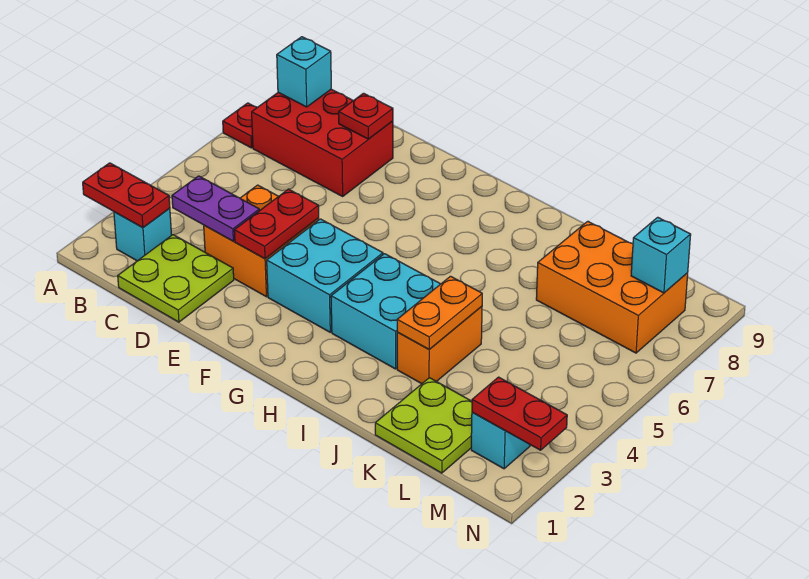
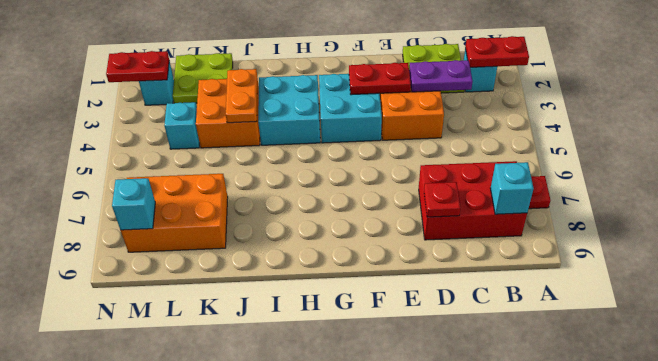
red 1x2 plate [234,189,319,259] -> red 1x2 plate turned to [349,63,411,95]
orange 1x2 brick [397,306,482,384] -> orange 2x2 brick [196,78,260,148]
none -> cyan 1x1 brick [164,102,199,149]

